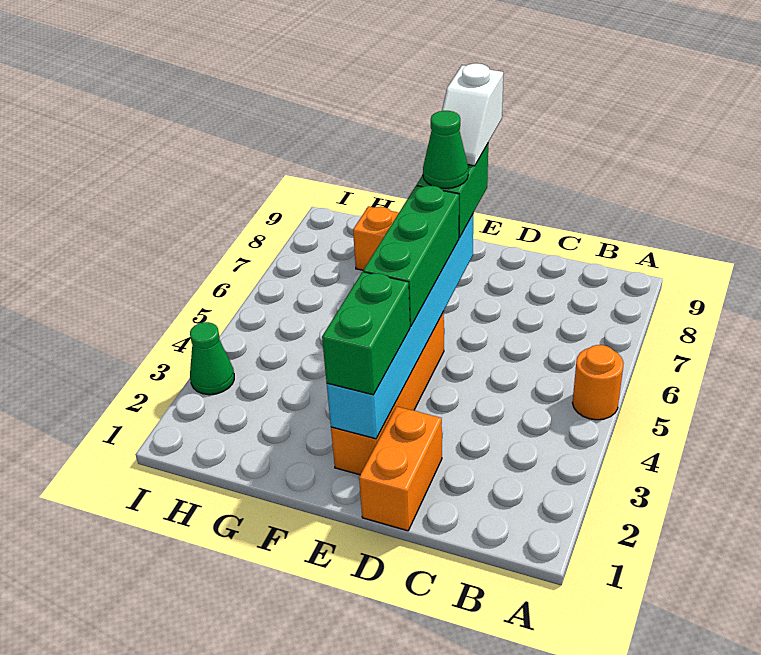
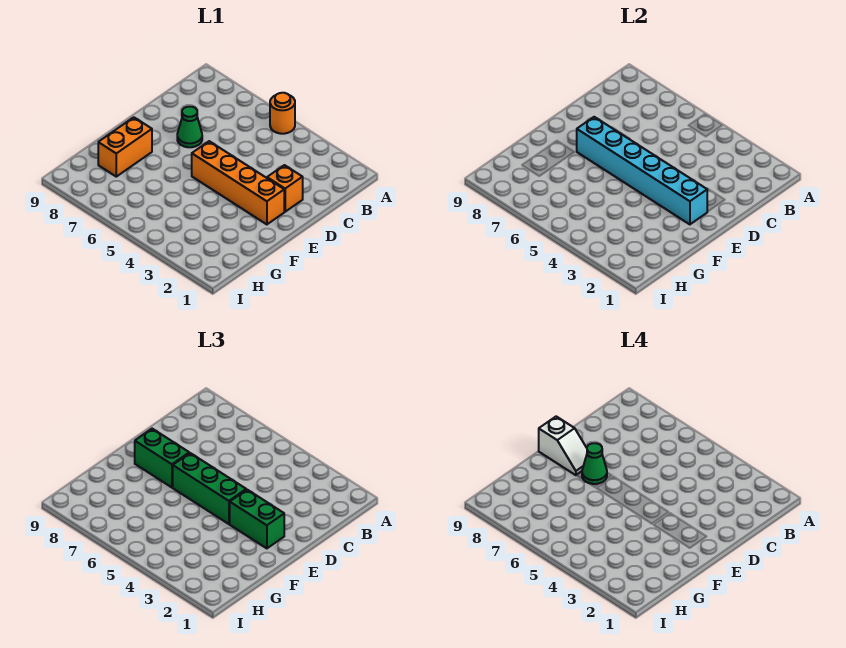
orange 1x2 brick [359,406,442,531] -> orange 1x1 brick [267,165,303,212]
green 1x1 cone [190,322,234,395] -> green 1x1 cone moved to [177,107,202,147]

